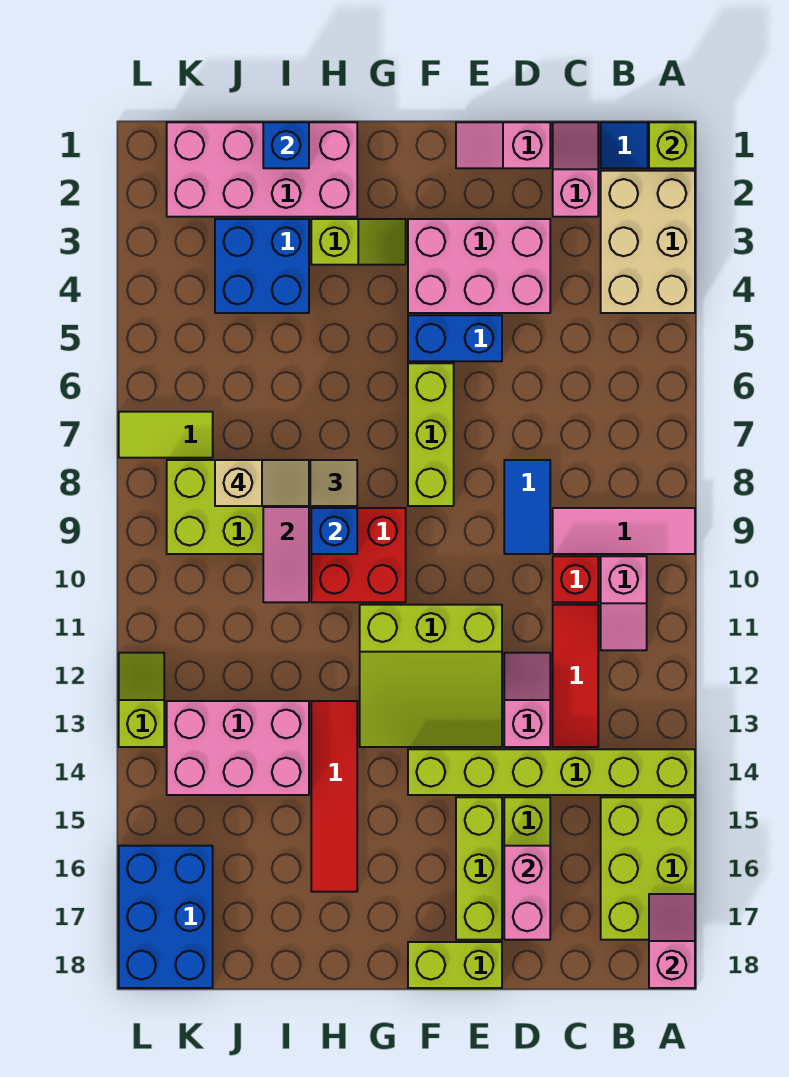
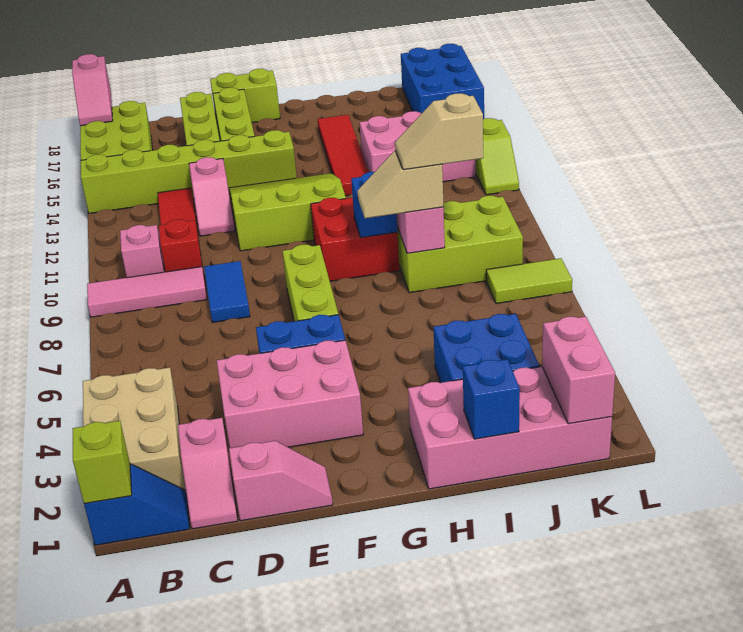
pink 1x2 brick [504,846,550,940] -> pink 1x2 brick moved to [542,316,615,424]
lime 1x2 slope [311,219,406,265] -> none

